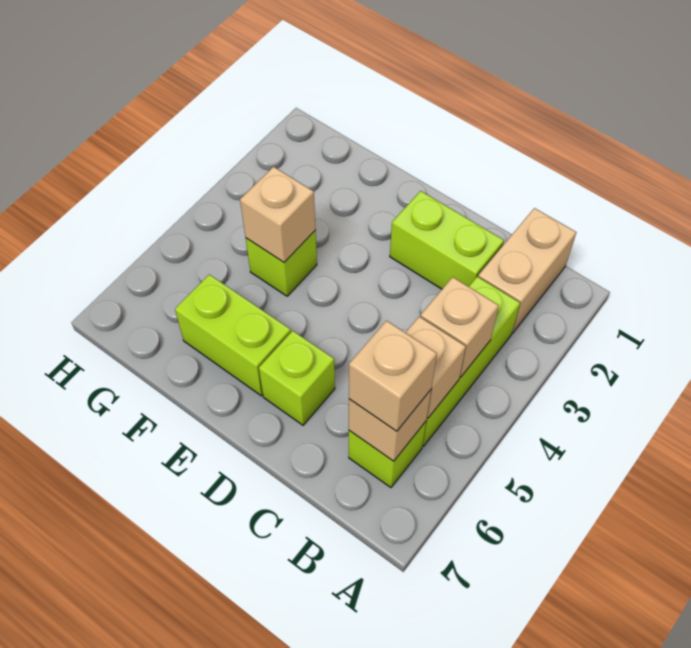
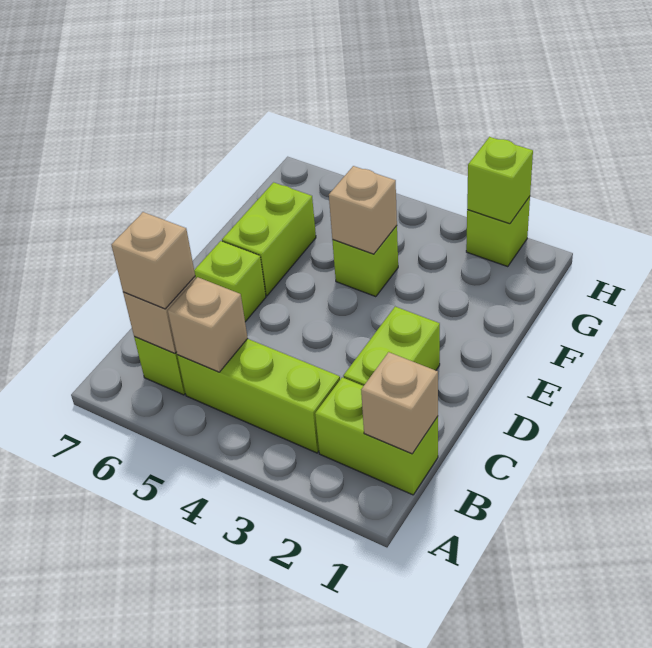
tan 1x2 brick [478,208,576,333] -> lime 1x2 brick [315,377,438,495]
tan 1x1 brick [420,277,499,377] -> tan 1x1 brick moved to [361,352,438,454]
none -> lime 1x1 brick [466,197,530,266]
none -> lime 1x1 brick [467,137,533,224]

